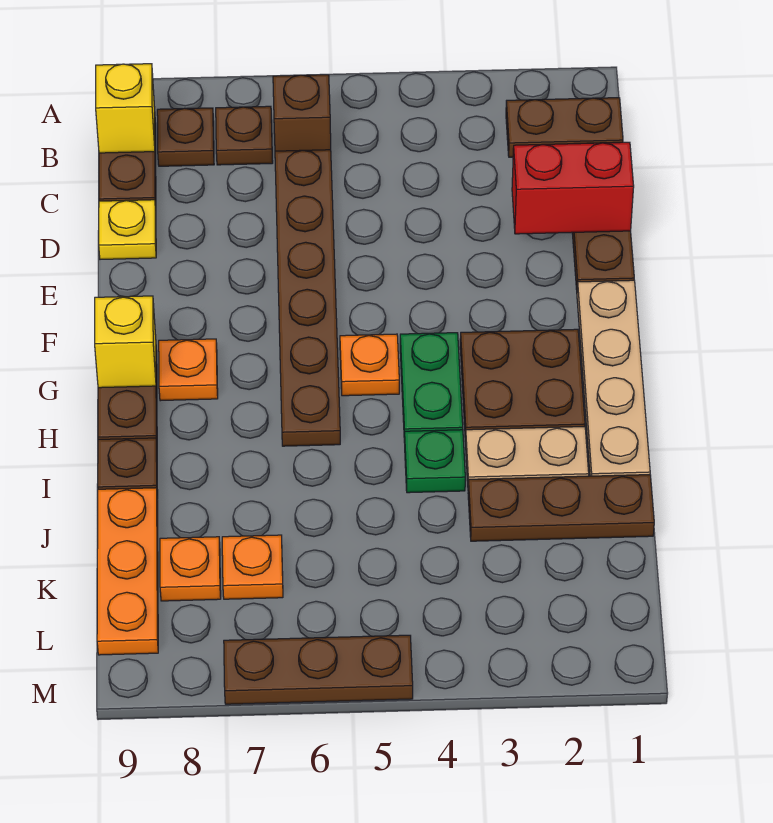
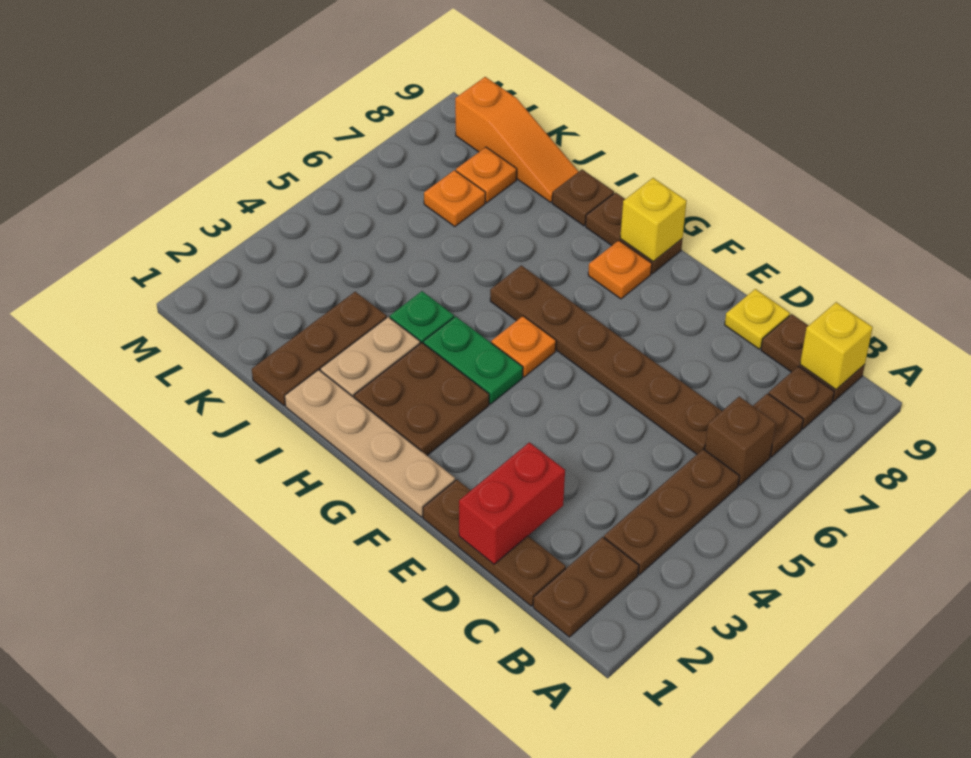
orange 1x3 plate [97,488,158,655] -> orange 1x3 slope [455,77,579,202]
brown 1x3 plate [224,635,413,704] -> brown 1x3 plate moved to [604,449,739,575]

